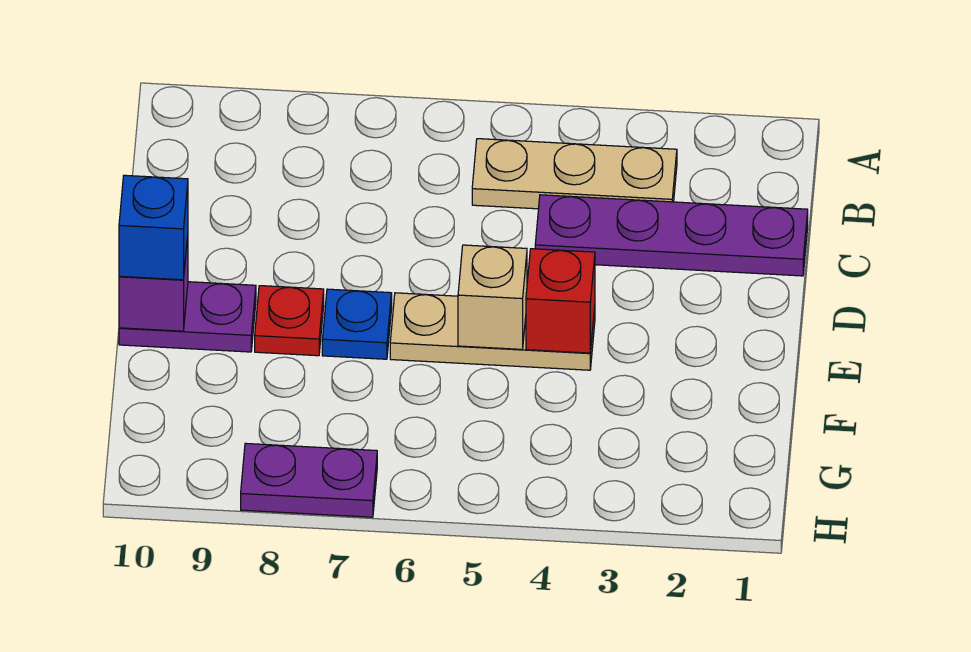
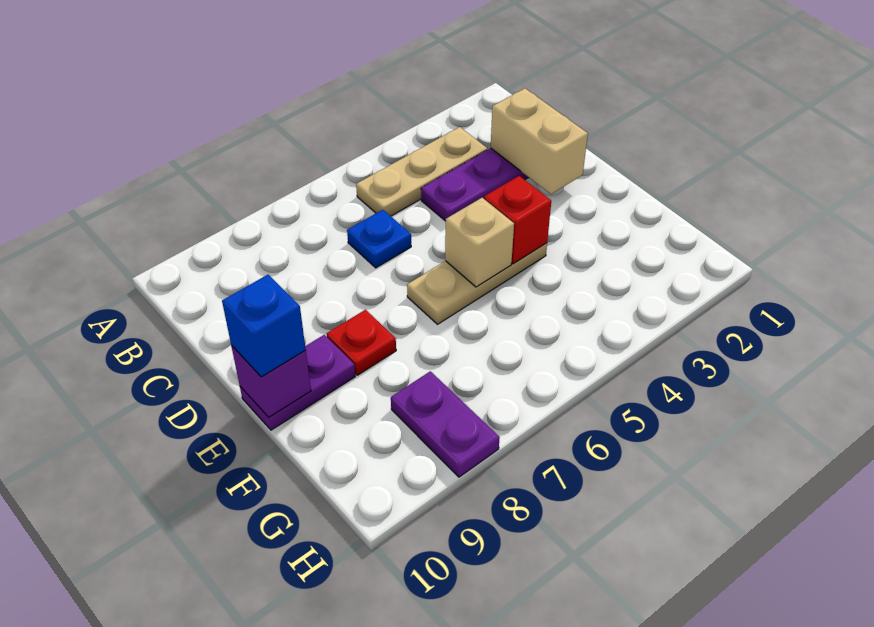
none -> tan 1x2 brick [491,88,588,194]
blue 1x1 plate [322,289,392,359] -> blue 1x1 plate moved to [347,210,411,268]
purple 1x2 plate [241,443,377,517] -> purple 1x2 plate turned to [391,371,500,477]

